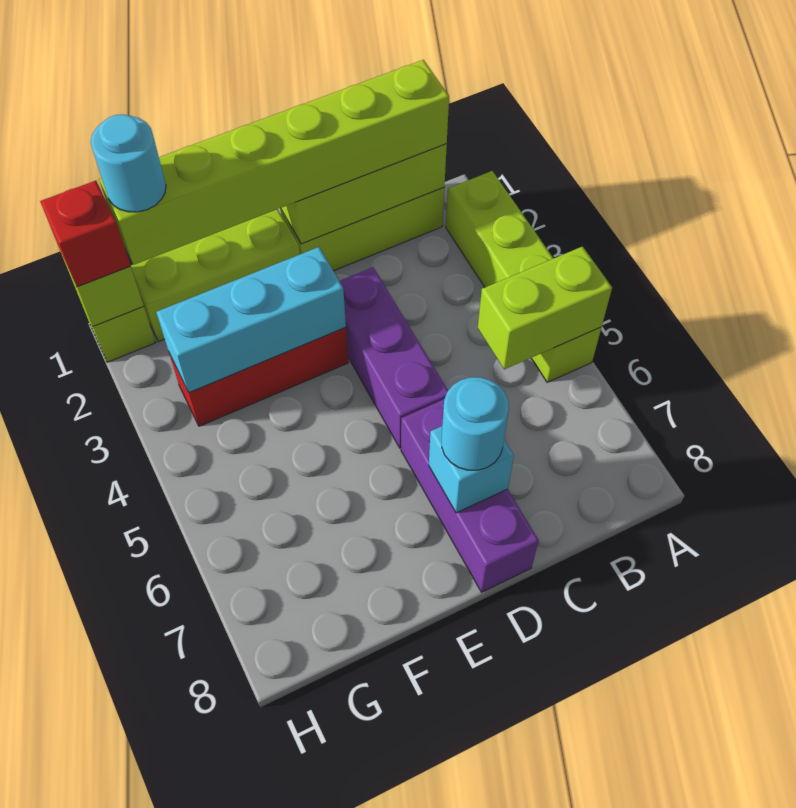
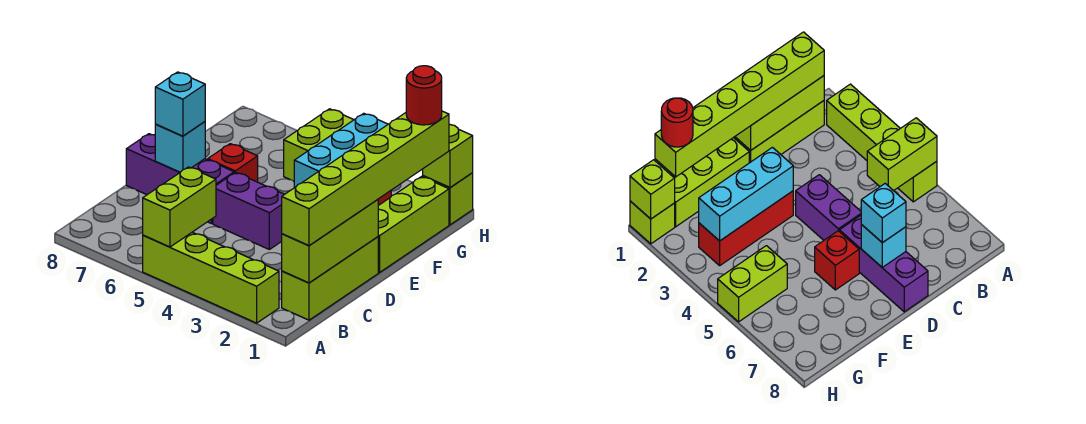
purple 1x3 brick [339,267,448,448] -> purple 1x2 brick [213,172,284,249]
cyan 1x1 round brick [442,377,509,470] -> cyan 1x1 brick [155,72,205,136]
cyan 1x1 round brick [91,114,166,212] -> red 1x1 round brick [406,66,442,125]
none -> lime 1x2 brick [284,109,354,181]
red 1x1 brick [40,181,131,287] -> red 1x1 brick moved to [208,144,258,182]

